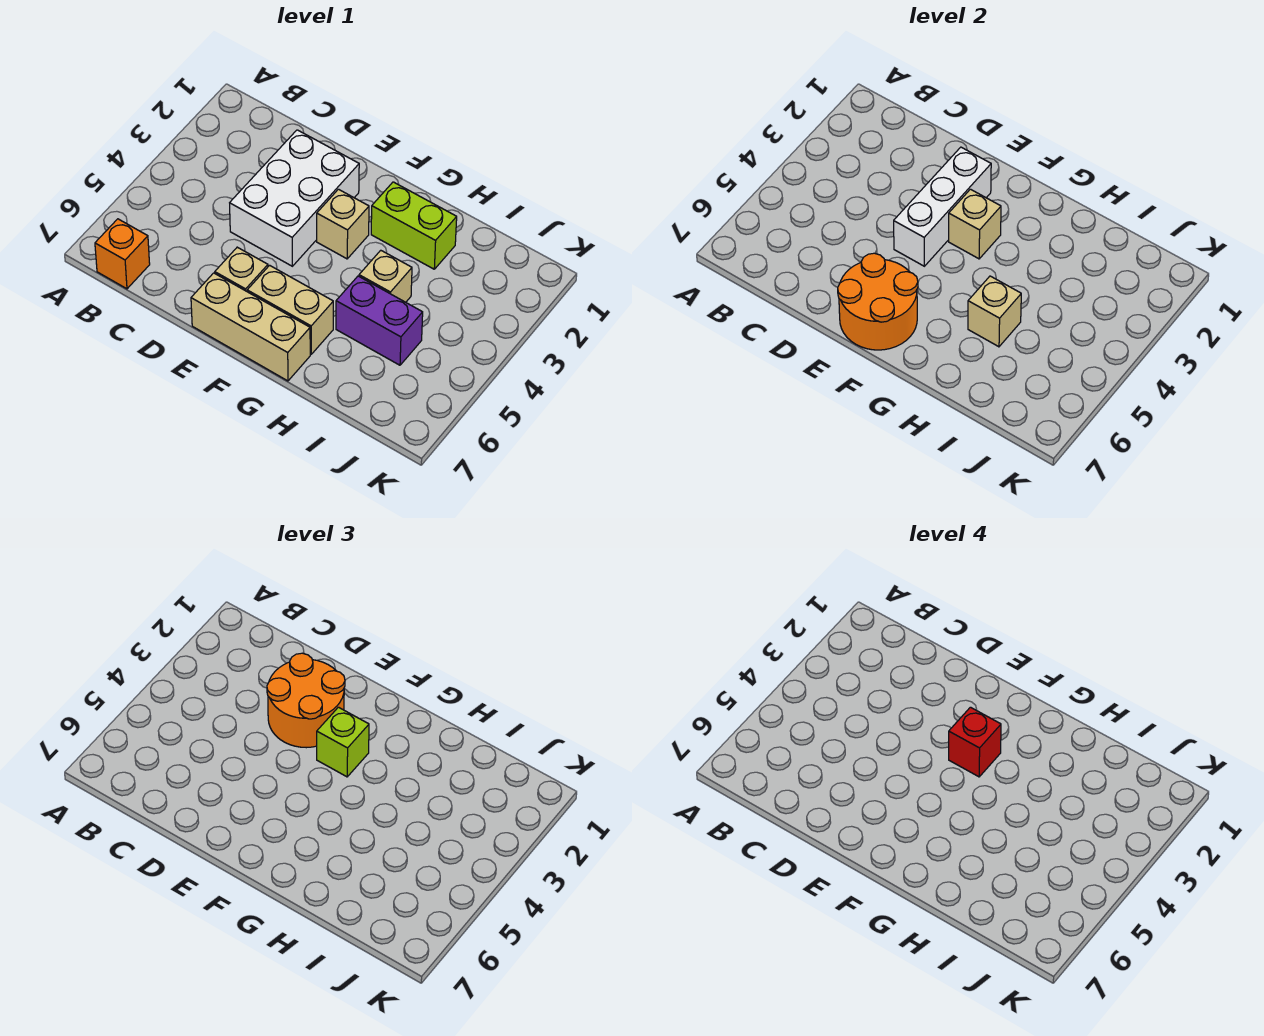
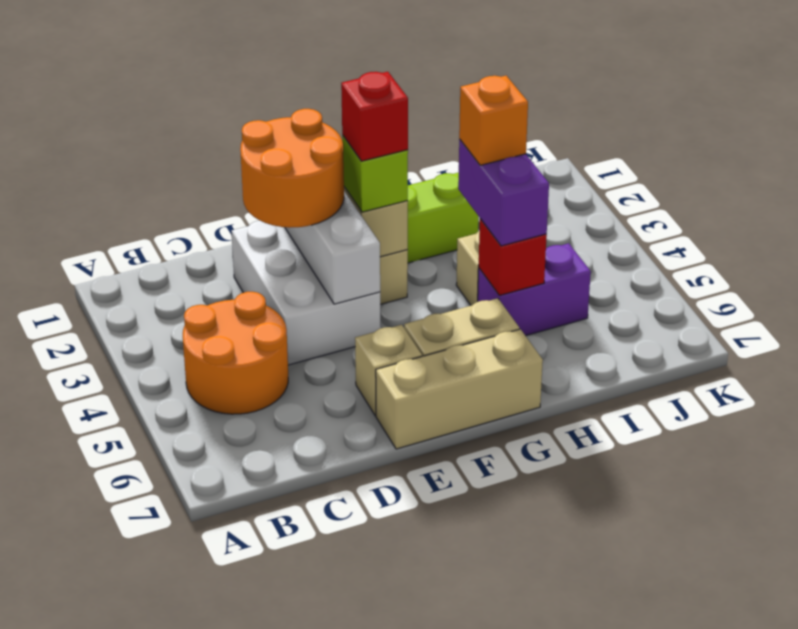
orange 1x1 brick [95,219,150,289] -> orange 1x1 brick moved to [459,76,528,165]
orange 2x2 round brick [838,253,918,350] -> orange 2x2 round brick moved to [183,292,288,414]
none -> purple 1x2 brick [458,139,549,246]
tan 1x1 brick [968,276,1021,347] -> red 1x1 brick [479,219,547,295]

